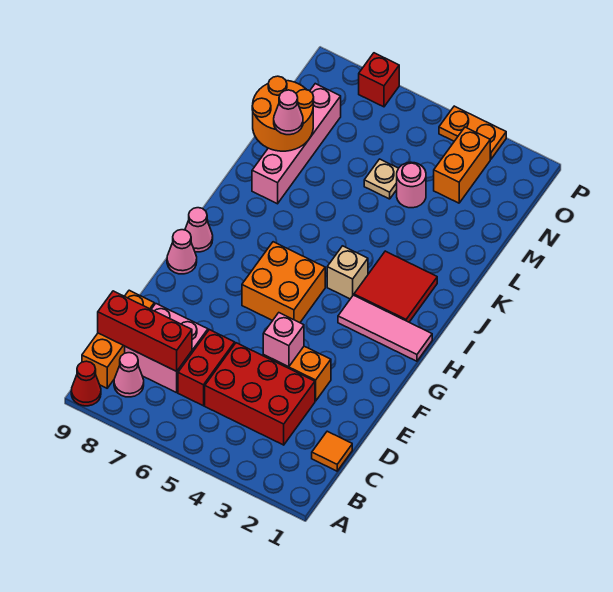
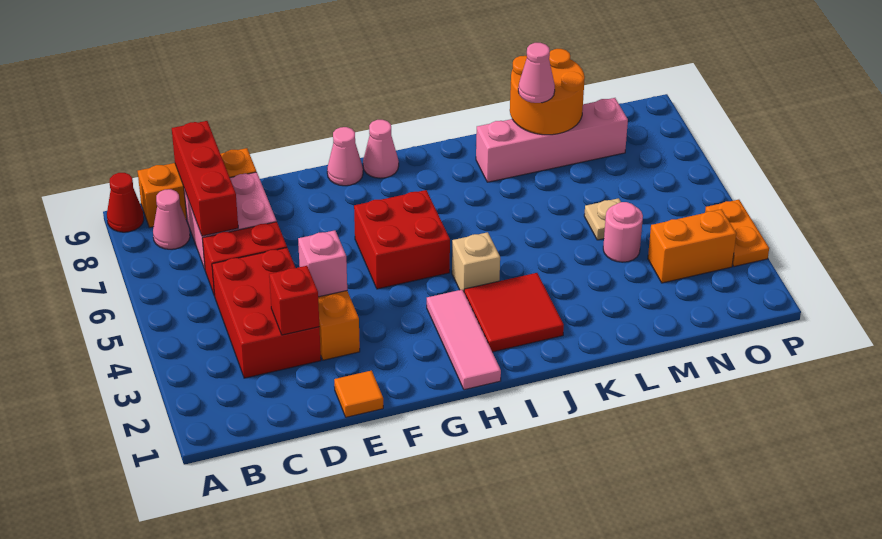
orange 1x1 tile [312,431,352,471] -> orange 1x1 tile moved to [334,371,383,417]
orange 2x2 brick [242,242,325,323] -> red 2x2 brick [354,190,450,289]
red 1x1 brick [359,53,399,107] -> red 1x1 brick moved to [269,266,319,335]

